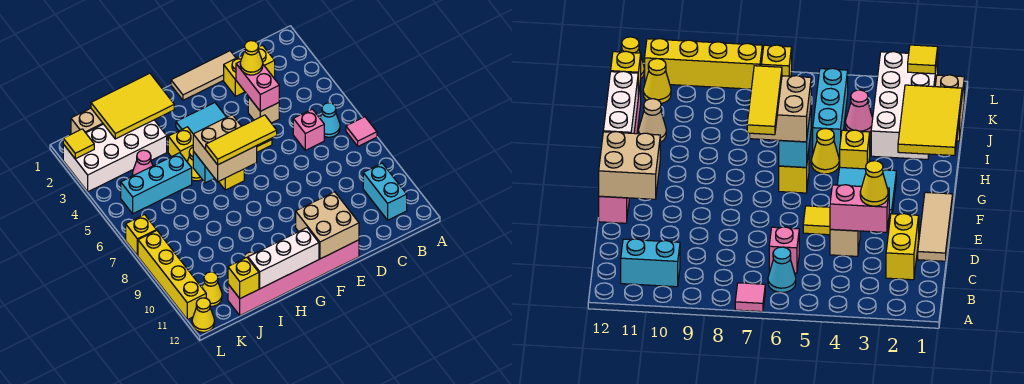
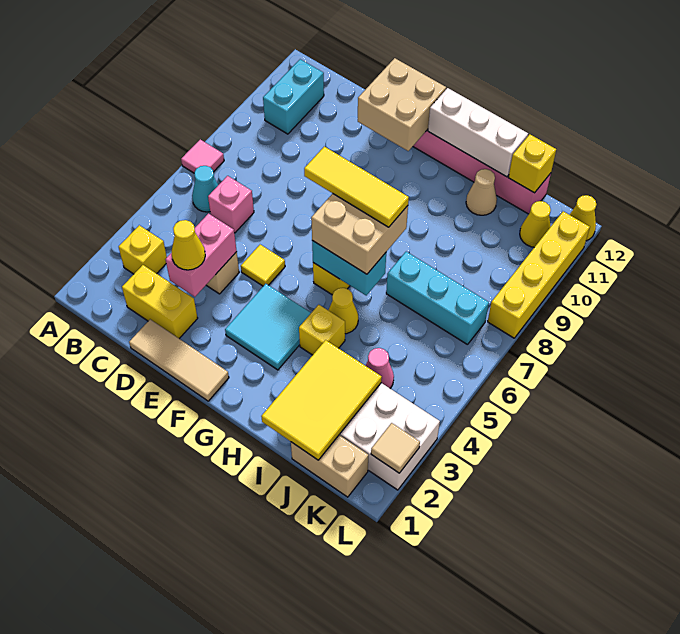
yellow 2x3 tile [91,73,174,139] -> yellow 2x3 tile turned to [261,340,382,460]
cyan 1x3 brick [121,153,192,214] -> cyan 1x3 brick moved to [386,252,489,345]
yellow 1x1 tile [63,129,94,159] -> tan 1x1 tile [371,423,420,473]
yellow 1x1 brick [126,215,157,256] -> yellow 1x1 brick moved to [119,225,167,274]

